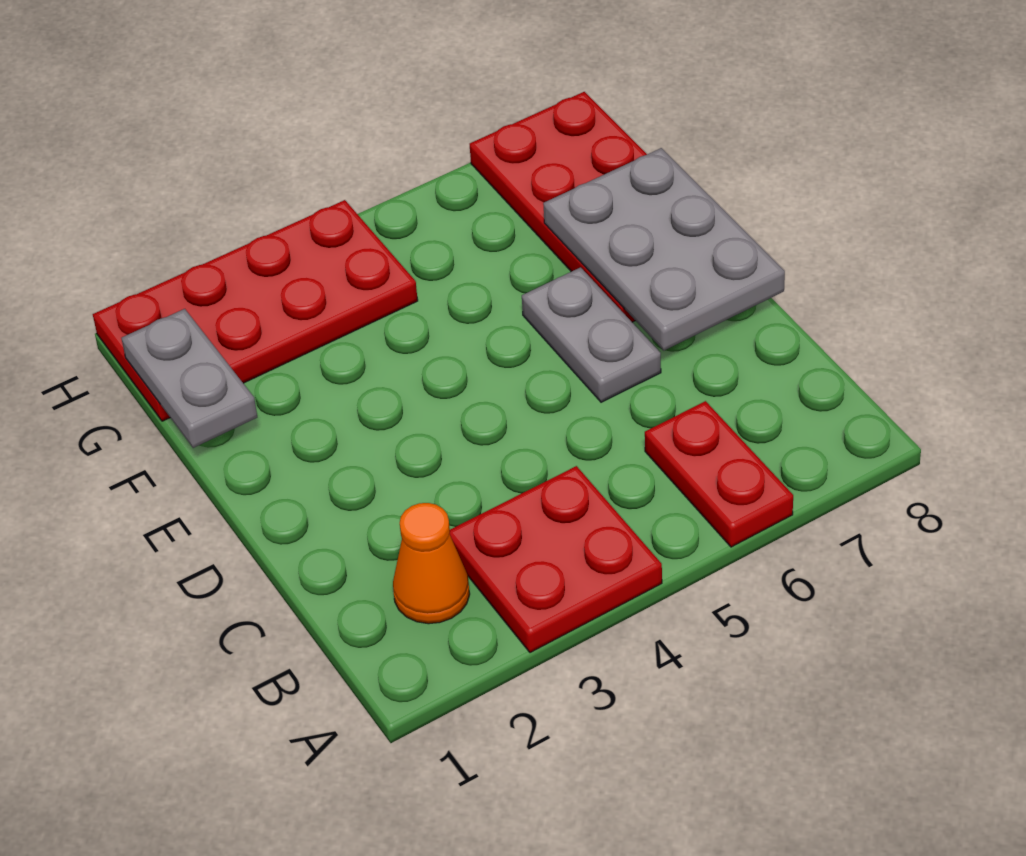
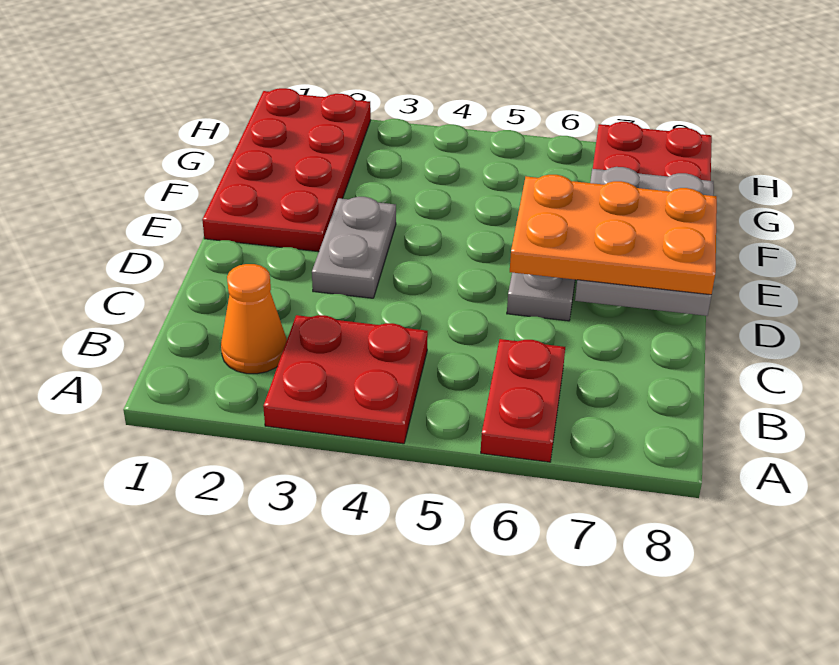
none -> orange 2x3 plate [510,175,717,295]
grey 1x2 plate [121,309,257,448] -> grey 1x2 plate moved to [312,197,396,298]
red 2x4 plate [93,200,418,421] -> red 2x4 plate turned to [202,88,371,252]

